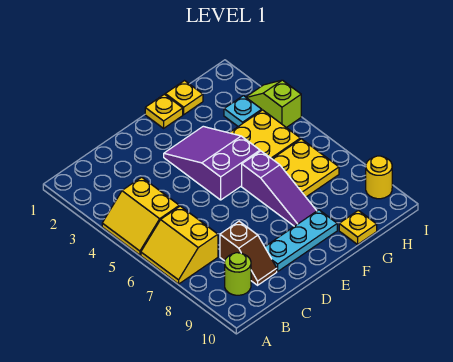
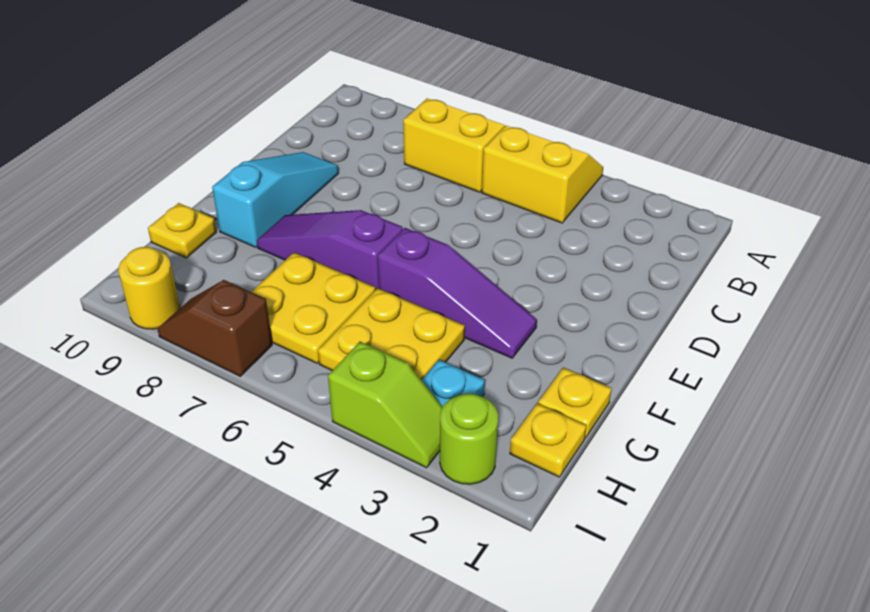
lime 1x1 round brick [225,253,251,295] -> lime 1x1 round brick moved to [440,394,498,484]
brown 1x2 slope [220,221,277,285] -> brown 1x2 slope moved to [157,280,272,376]
cyan 1x3 plate [265,210,337,271] -> cyan 1x3 slope [212,152,339,247]
purple 2x3 slope [164,126,260,200] -> purple 1x3 slope [377,228,537,358]
yellow 1x1 plate [145,94,183,128] -> yellow 1x1 plate moved to [510,403,587,477]

